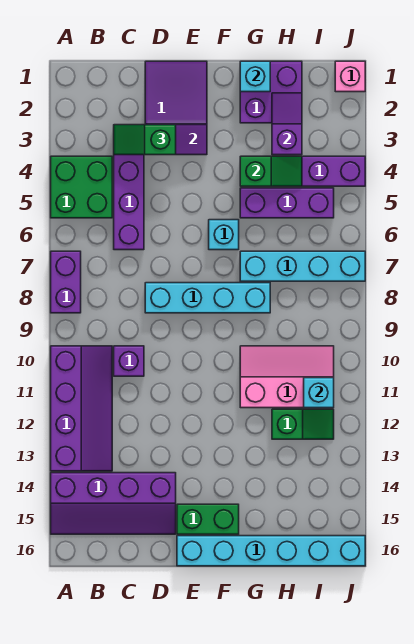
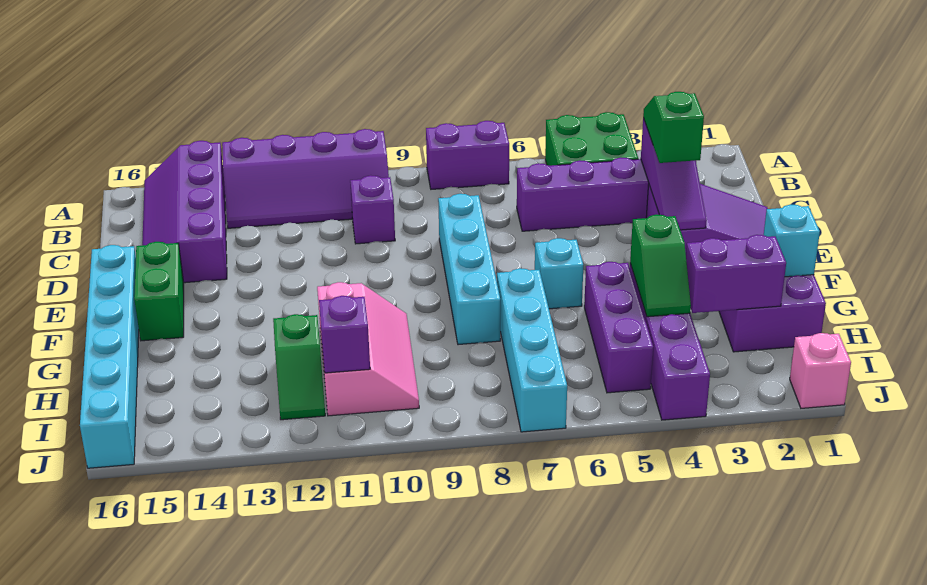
purple 1x2 slope [272,93,302,155] -> purple 1x2 brick [686,235,786,313]
cyan 1x1 brick [304,378,334,408] -> purple 1x1 brick [319,296,370,373]

